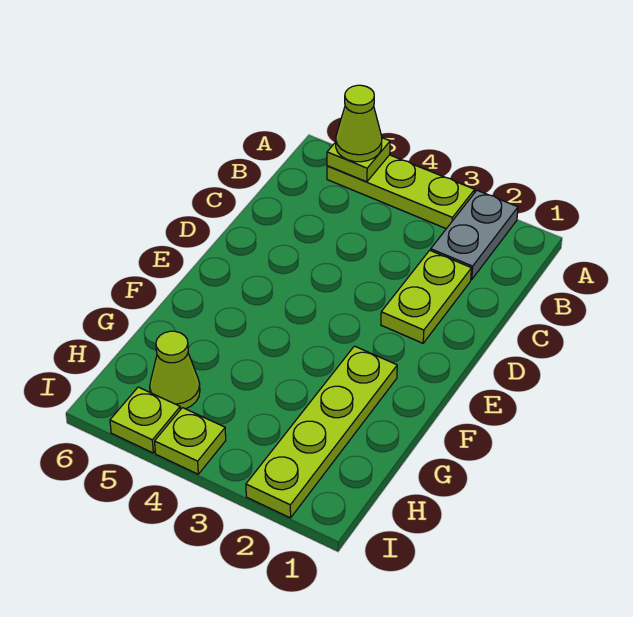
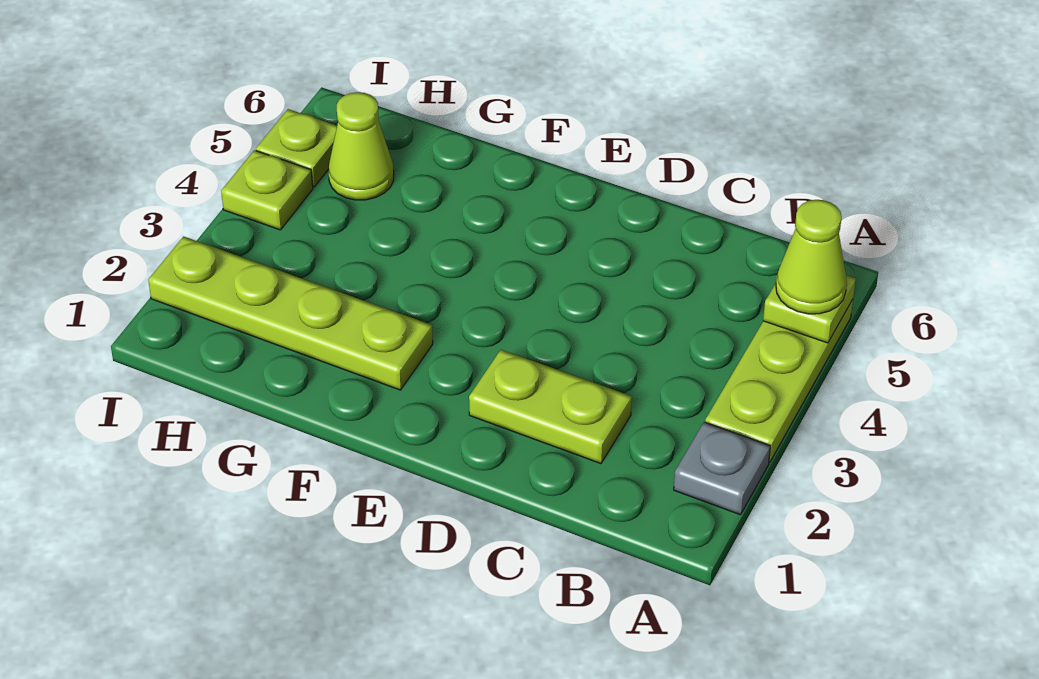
grey 1x2 plate [431,190,518,279] -> grey 1x1 plate [674,422,770,515]

